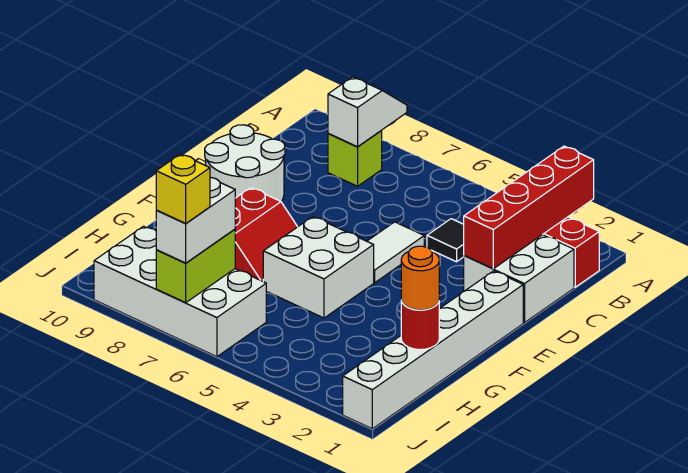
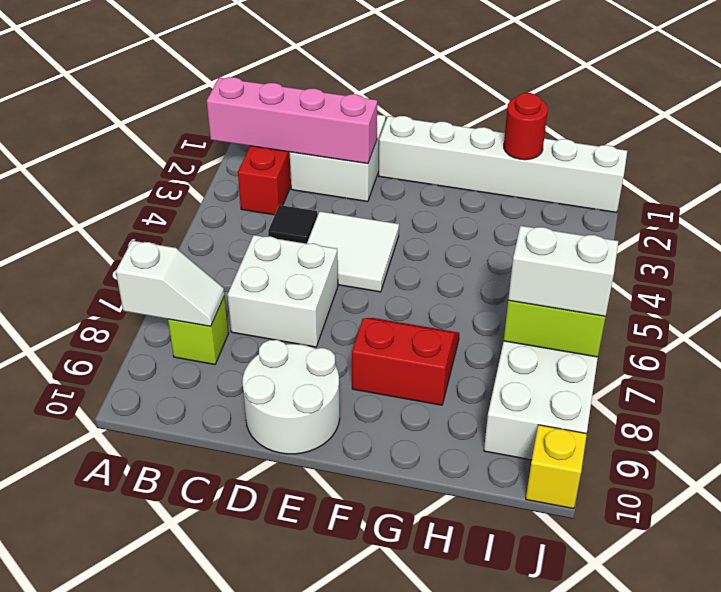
red 1x4 brick [464,146,594,269] -> pink 1x4 brick [207,77,377,164]
white 1x2 slope [328,77,407,147] -> white 1x2 slope turned to [116,241,224,326]
white 1x2 tile [367,222,424,283] -> white 2x2 tile [307,212,399,292]
white 2x2 brick [263,217,374,318] -> white 2x2 brick moved to [228,235,338,347]
orange 1x1 round brick [401,246,439,310] -> none
yellow 1x1 brick [156,154,210,224] -> yellow 1x1 brick moved to [526,425,587,509]

